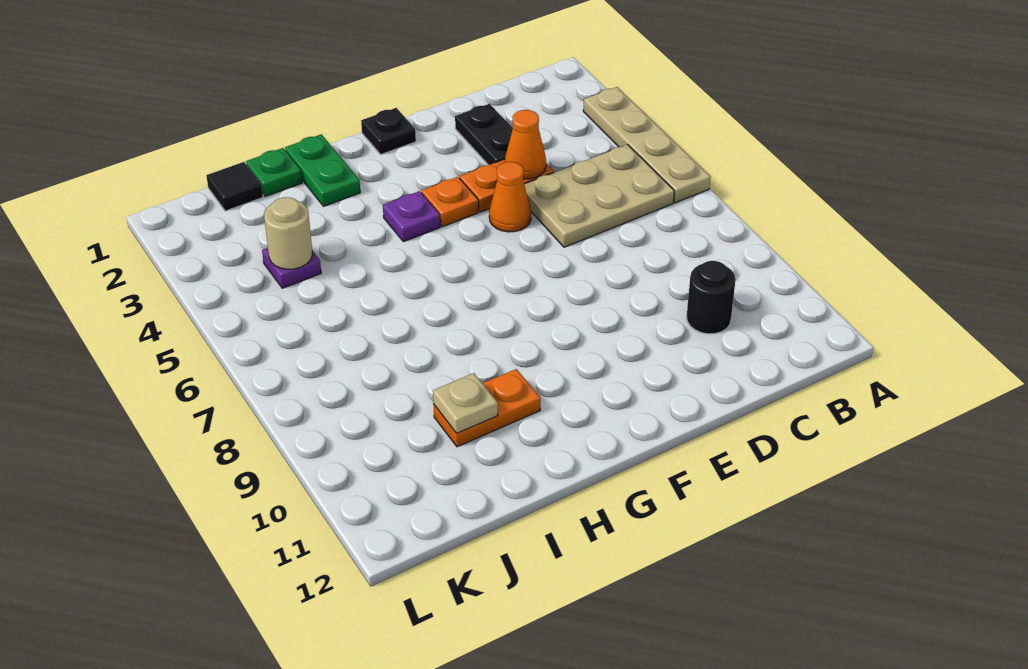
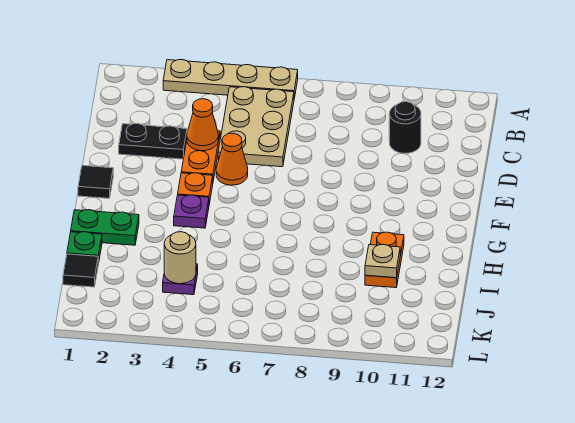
black 1x1 plate [361,108,416,154] -> black 1x1 tile [78,165,113,198]

